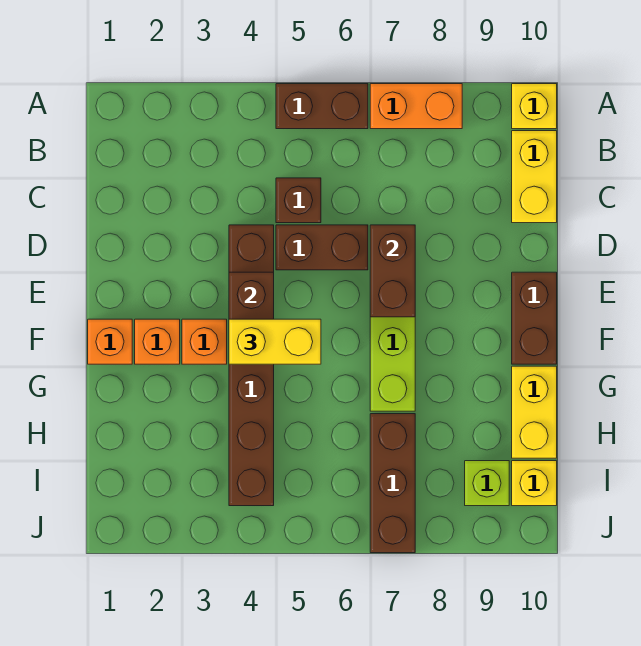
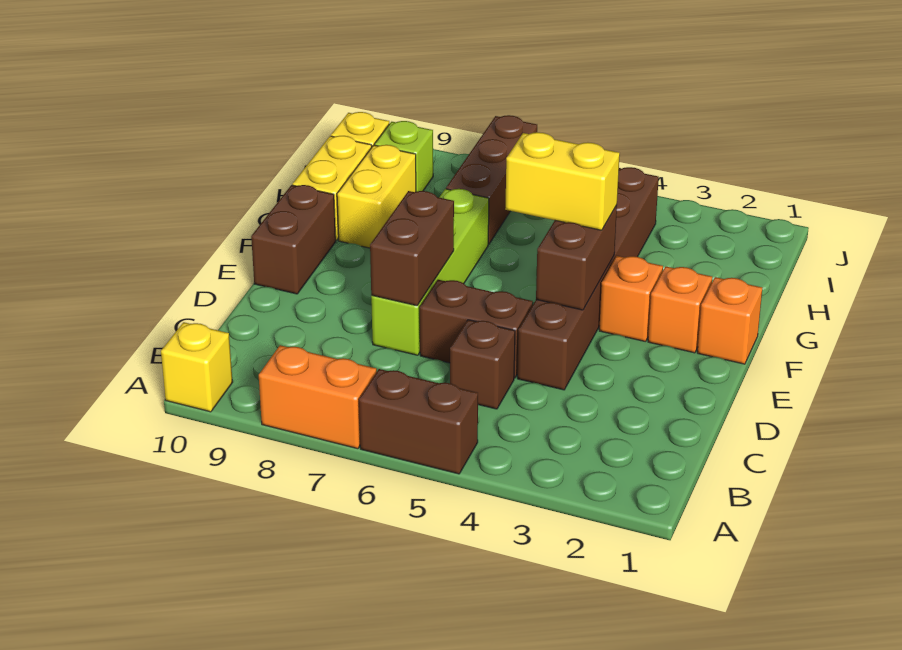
yellow 1x2 brick [512,131,557,223] -> yellow 1x2 brick moved to [337,145,416,248]

